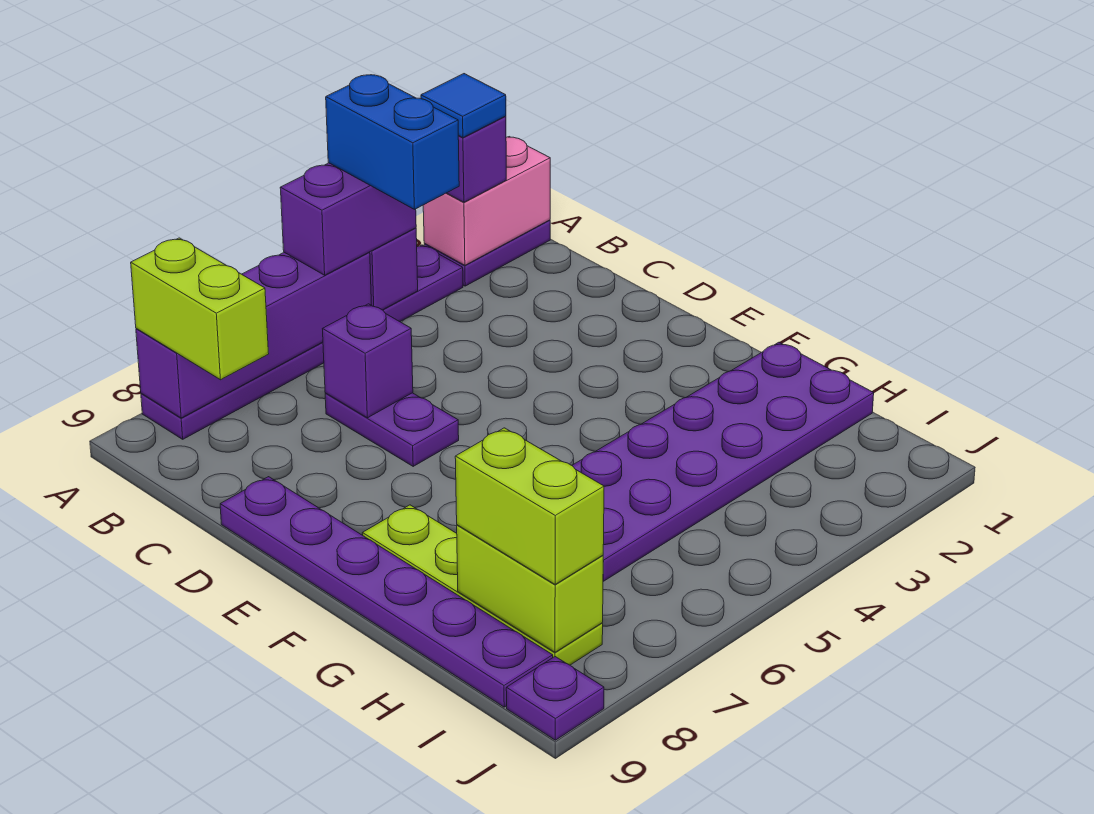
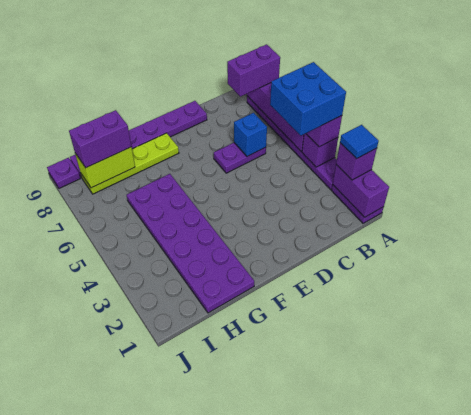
pink 1x2 brick [423,137,550,265] -> purple 1x2 brick [333,165,389,217]
blue 1x2 brick [326,75,459,209] -> blue 2x2 brick [270,62,346,136]
lime 1x2 brick [131,238,269,380] -> purple 1x2 brick [227,44,280,97]
purple 1x1 brick [323,304,413,418] -> blue 1x1 brick [234,113,267,156]
lime 1x2 brick [455,428,604,584] -> purple 1x2 brick [69,110,131,168]

